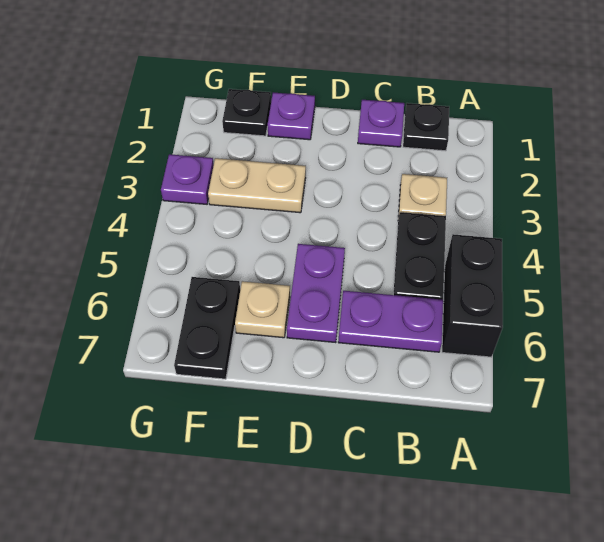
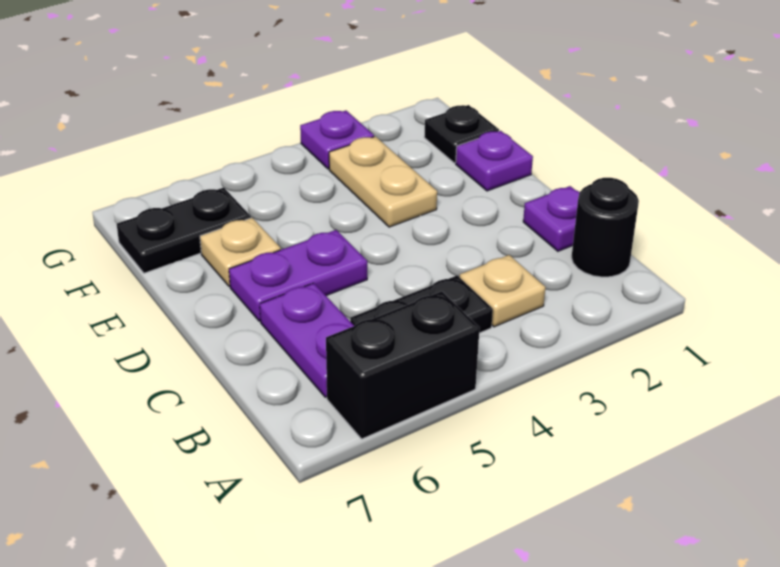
black 1x1 plate [403,103,449,151] -> black 1x1 round brick [571,178,639,277]

